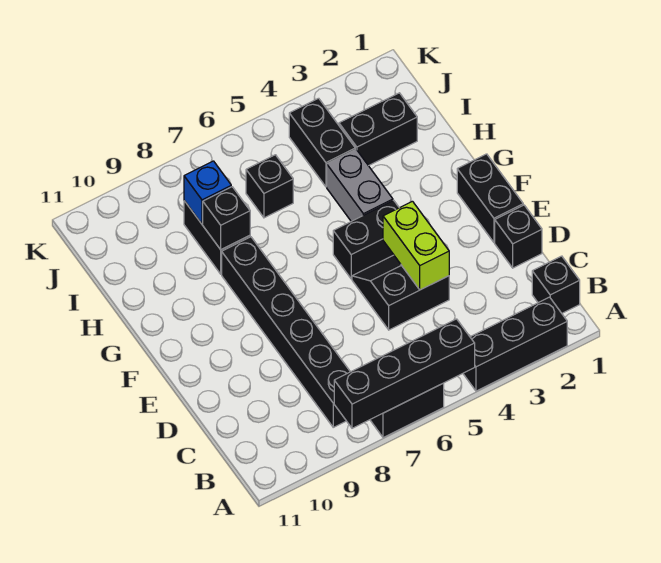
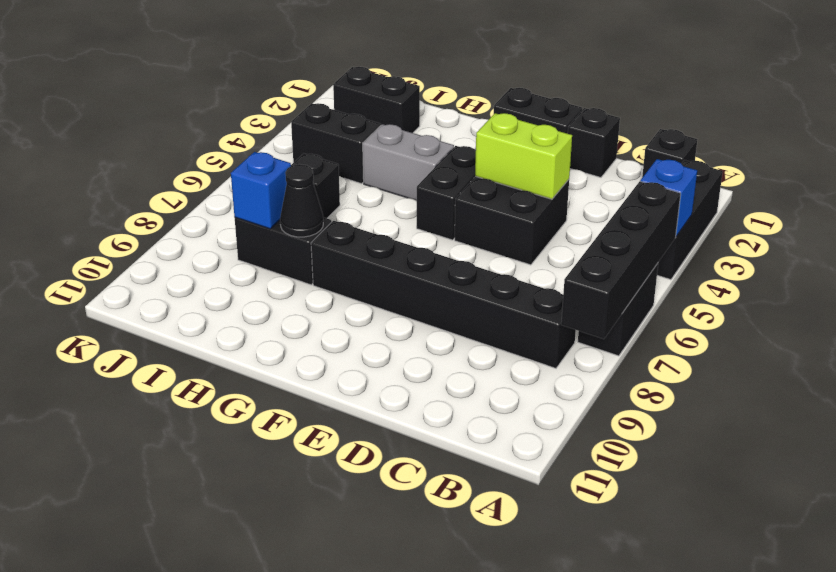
none -> blue 1x1 brick [640,159,697,236]
black 2x2 slope [352,255,449,330] -> black 2x2 brick [455,176,569,265]
black 1x1 brick [203,187,250,250] -> black 1x1 cone [280,164,323,237]
black 1x2 brick [339,93,417,166] -> black 1x2 brick turned to [333,67,420,133]

